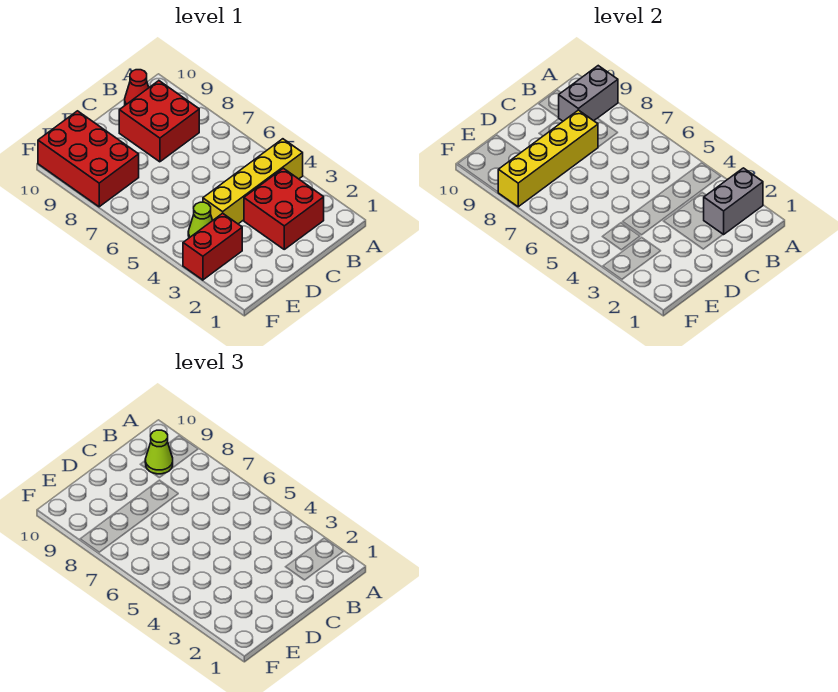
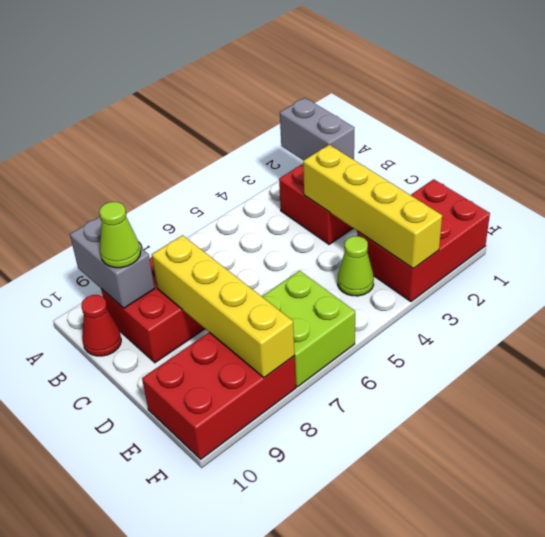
yellow 1x4 brick [203,139,303,224] -> yellow 1x4 brick moved to [303,145,442,269]
red 1x2 brick [183,213,242,280] -> red 2x3 brick [357,179,490,302]
none -> lime 2x2 brick [262,271,355,387]

